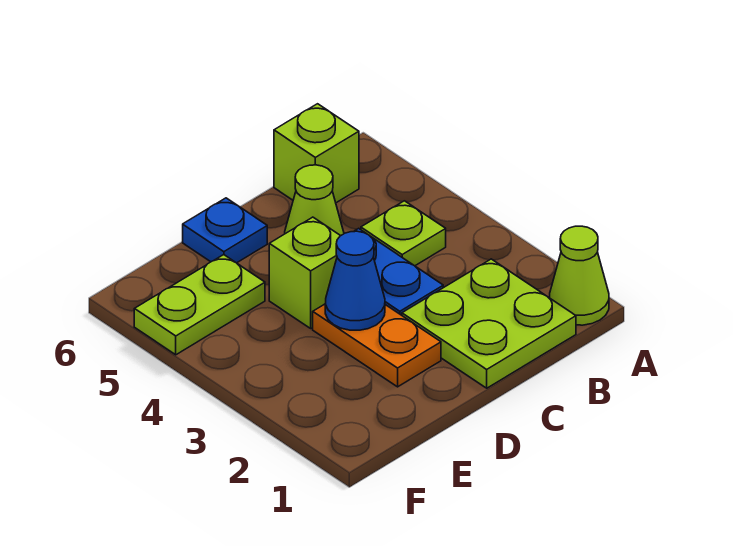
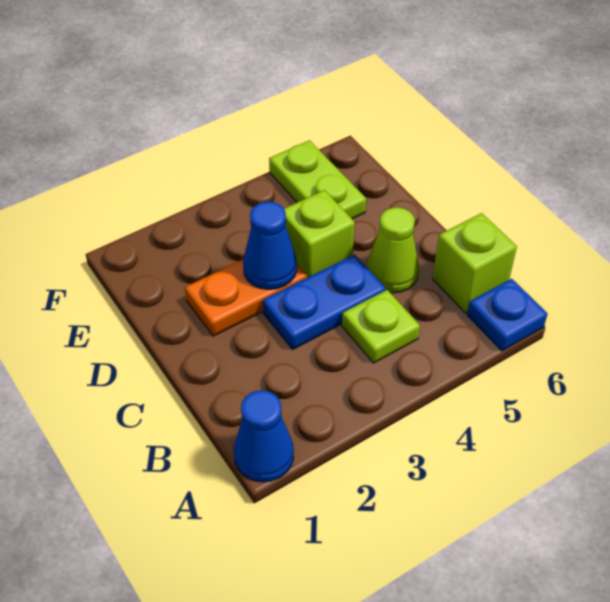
lime 1x1 cone [550,226,609,325] -> blue 1x1 cone [234,390,294,482]
lime 2x2 plate [402,259,576,388] -> none
blue 1x1 plate [183,198,267,263] -> blue 1x1 plate moved to [467,279,547,351]

